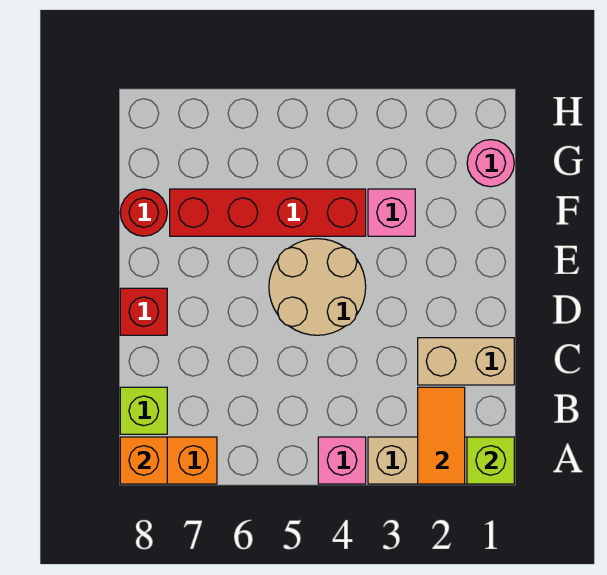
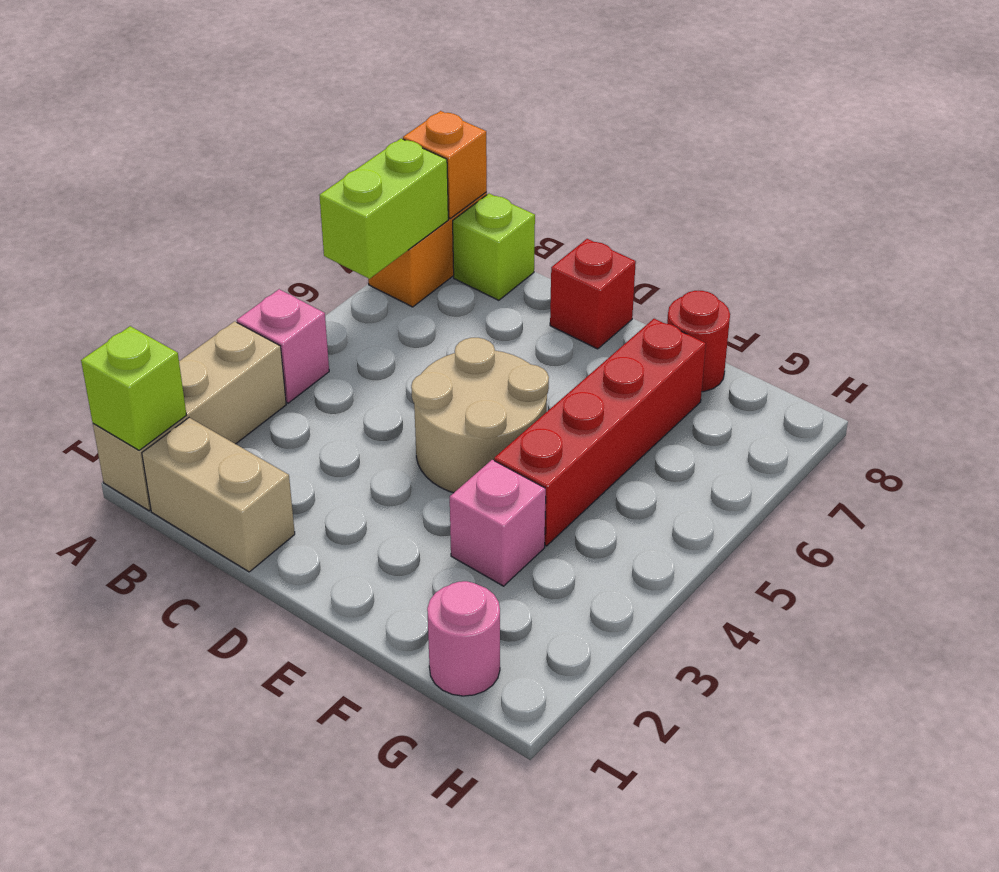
orange 1x2 tile [418,387,465,484] -> none
none -> lime 1x2 brick [320,138,448,279]
tan 1x2 brick [418,338,514,385] -> tan 1x2 brick turned to [142,418,295,572]

